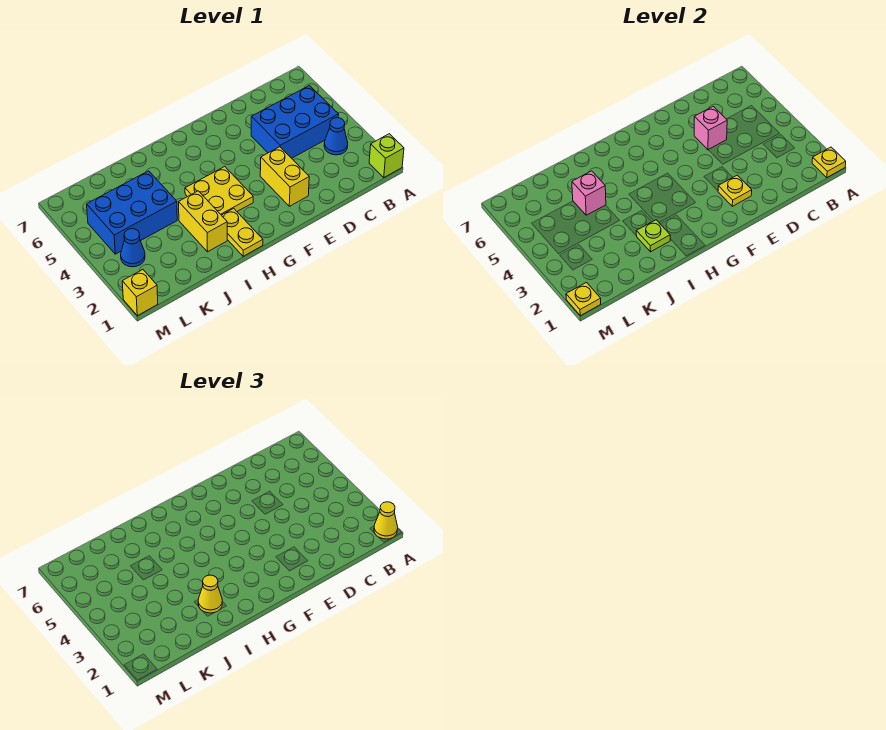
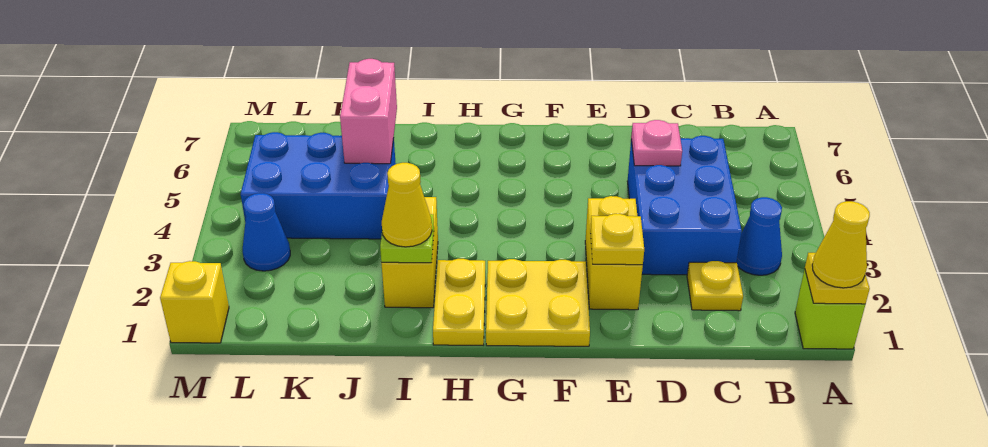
blue 2x3 brick [251,86,339,158] -> blue 2x3 brick turned to [627,136,742,275]
pink 1x1 brick [694,106,727,150] -> pink 1x1 plate [631,120,682,166]
yellow 2x2 plate [185,167,253,215] -> yellow 2x2 plate moved to [486,259,590,346]
pink 1x1 brick [572,171,606,215] -> pink 1x2 brick [340,59,397,164]
yellow 1x1 plate [566,283,601,316] -> yellow 1x1 plate moved to [687,261,743,311]

